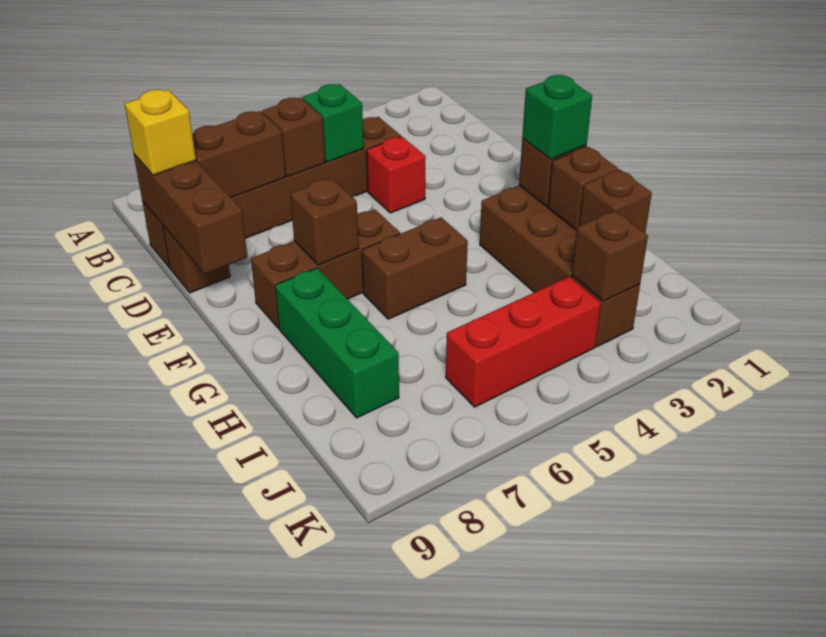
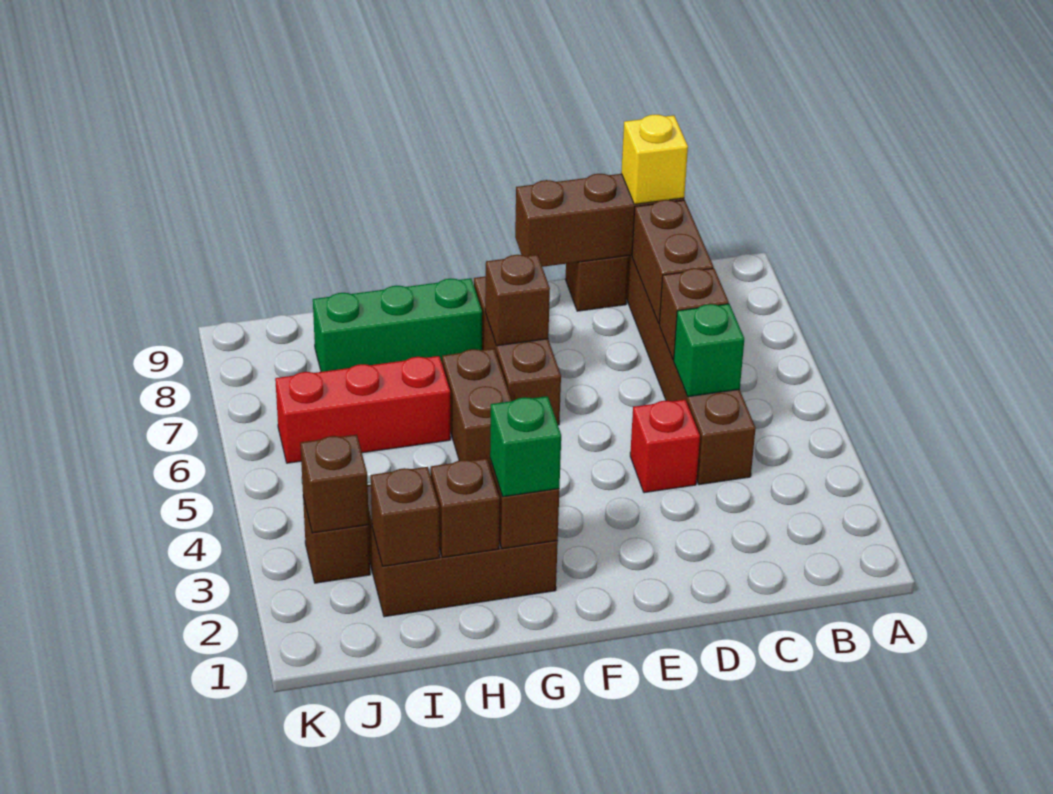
red 1x3 brick [446,276,601,407] -> red 1x3 brick turned to [275,356,450,463]

